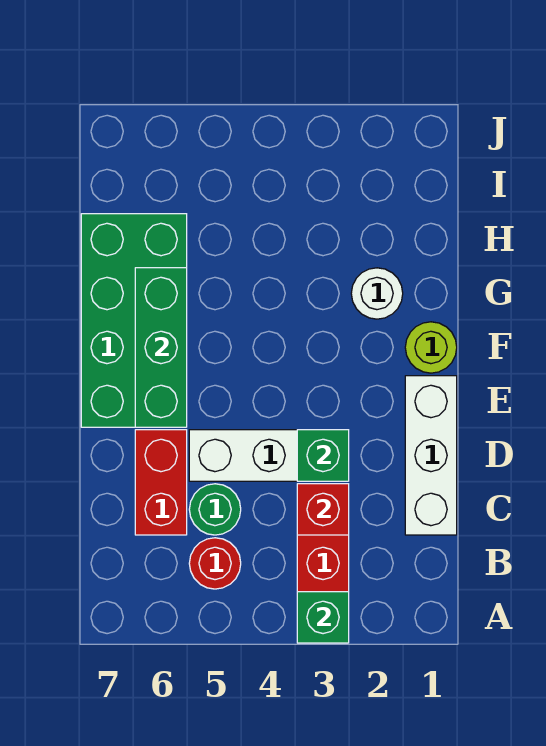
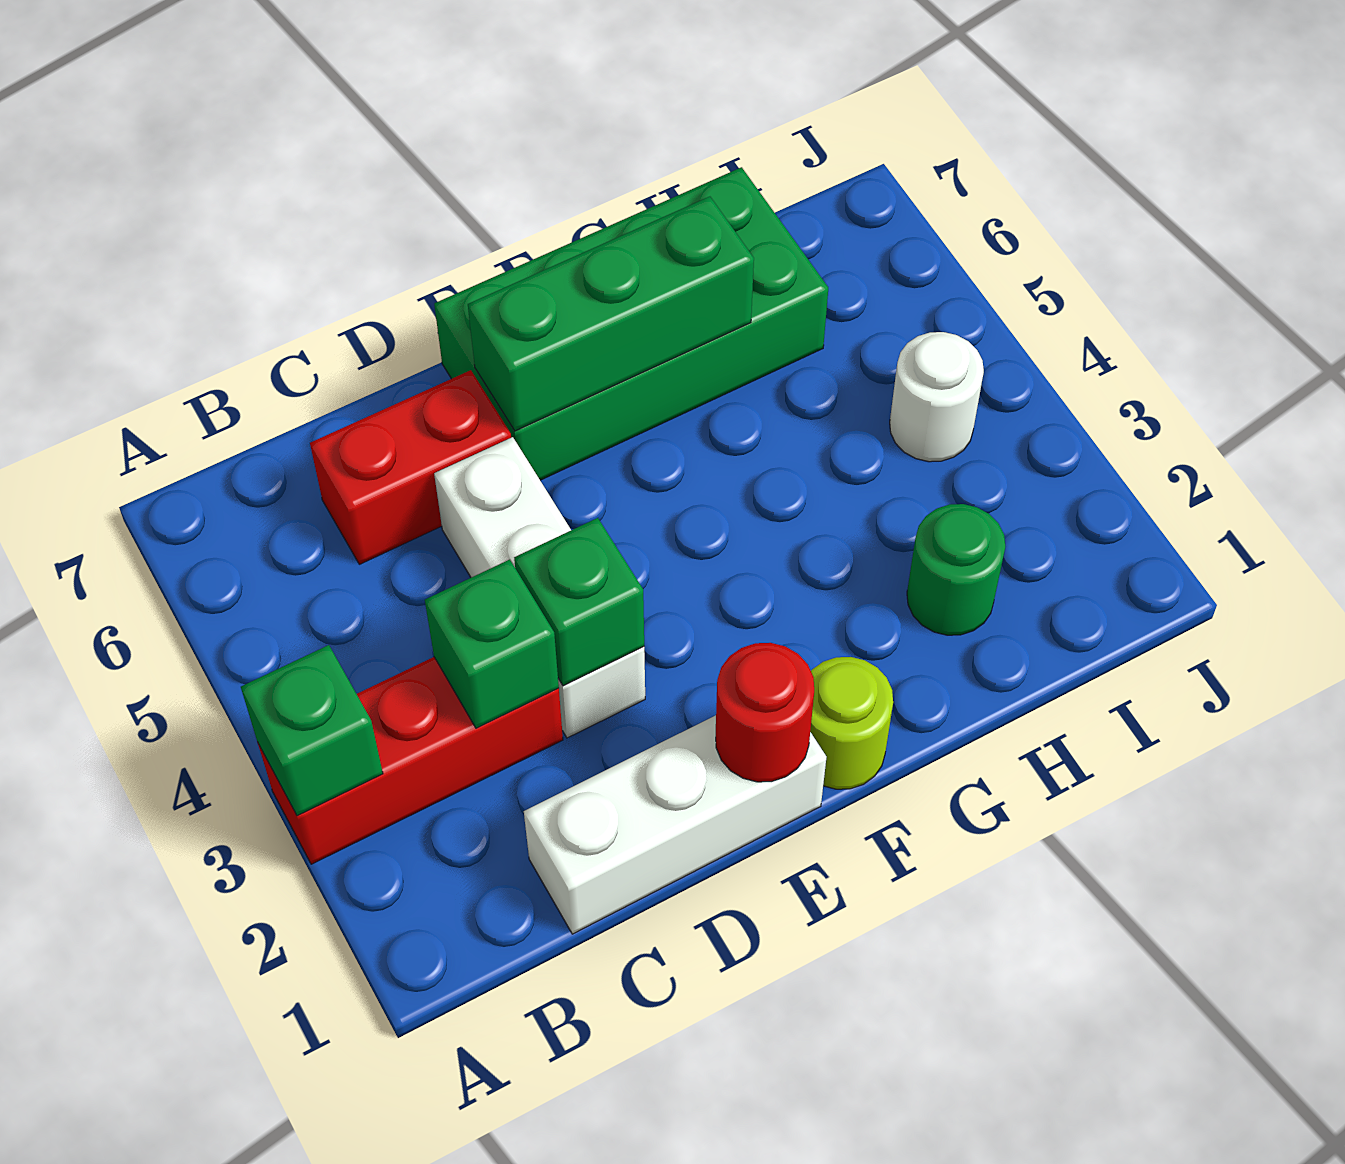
red 1x1 round brick [189,538,241,589] -> red 1x1 round brick moved to [716,643,814,782]
red 1x1 brick [297,484,349,535] -> green 1x1 brick [425,560,559,728]
green 1x1 round brick [189,484,241,535] -> green 1x1 round brick moved to [907,504,1005,635]
white 1x1 round brick [351,268,403,319] -> white 1x1 round brick moved to [890,332,984,462]

